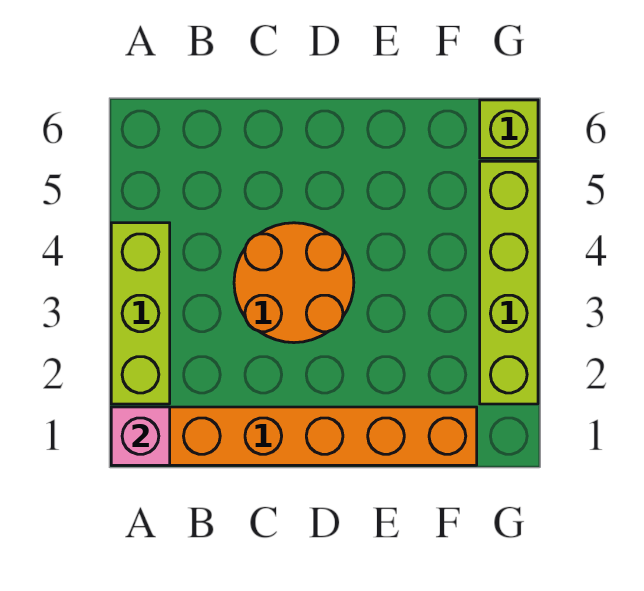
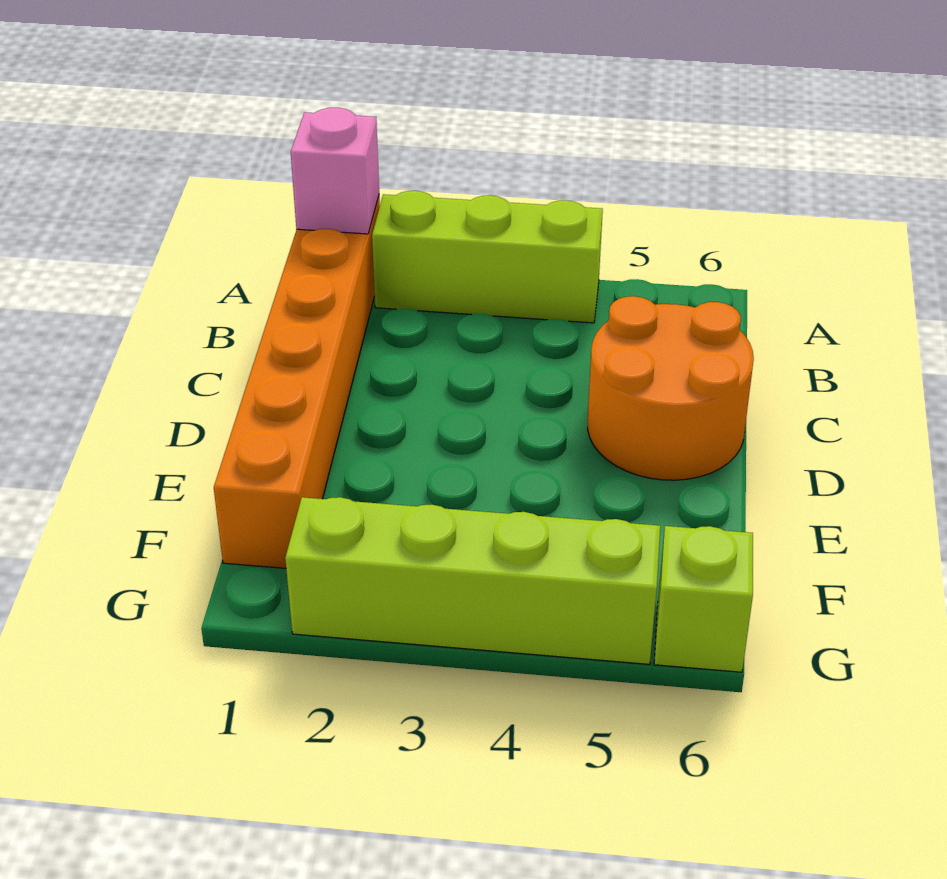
orange 2x2 round brick [234,223,354,343] -> orange 2x2 round brick moved to [588,296,754,480]

